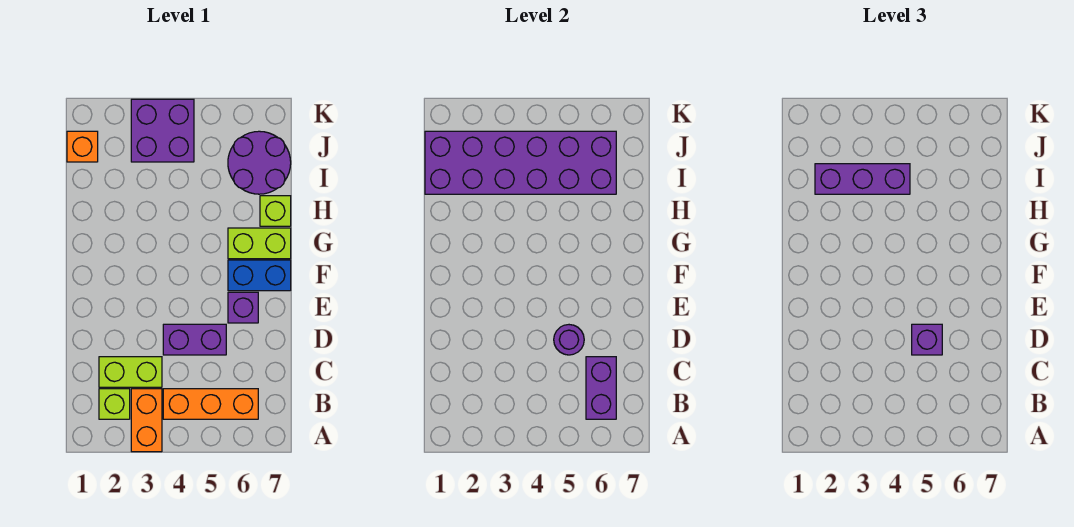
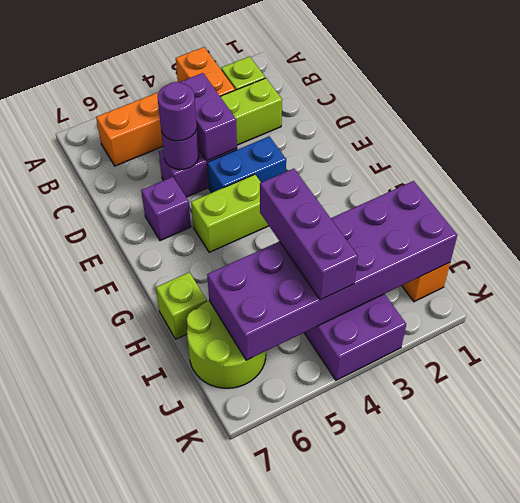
purple 1x2 brick [586,357,616,419] -> purple 1x2 brick moved to [179,73,237,161]
purple 1x1 brick [912,324,942,355] -> purple 1x1 round brick [158,82,197,141]
blue 1x2 brick [228,260,291,291] -> blue 1x2 brick moved to [207,136,286,193]
lime 1x2 brick [228,228,291,259] -> lime 1x2 brick moved to [191,174,269,252]
purple 1x3 brick [815,164,910,194] -> purple 1x3 brick turned to [260,169,358,300]
purple 2x2 round brick [228,131,291,194] -> lime 2x2 round brick [187,301,266,388]

